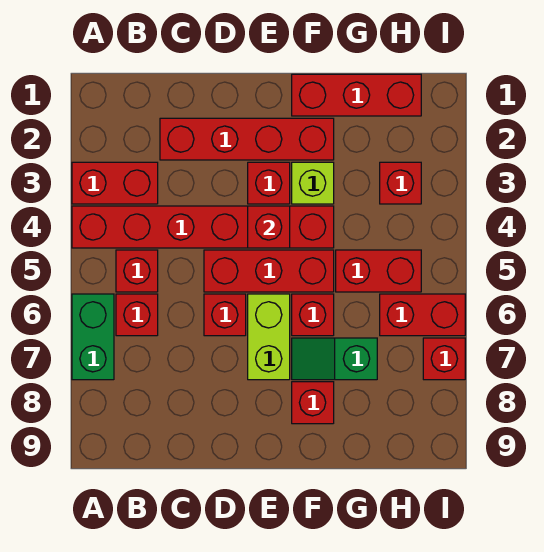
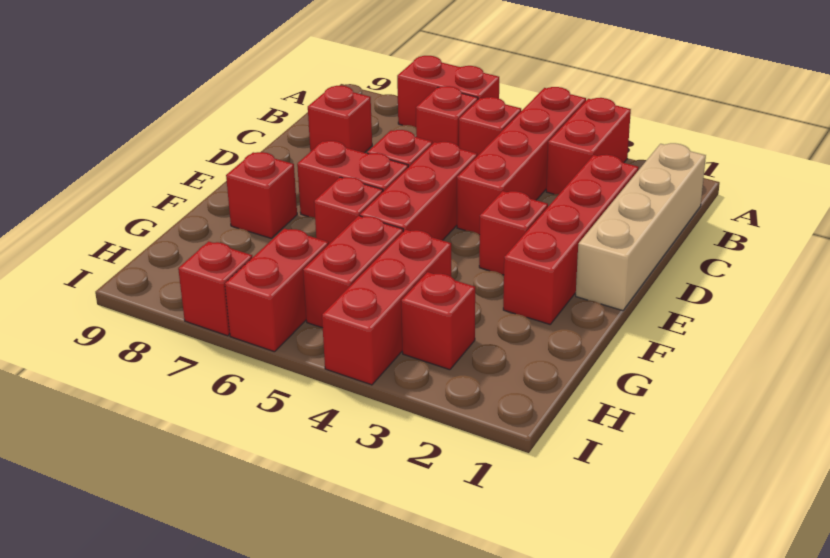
red 1x6 brick [72,206,334,248] -> red 1x4 brick [457,87,586,235]
green 1x2 brick [72,294,114,380] -> red 1x2 brick [397,56,499,127]
none -> tan 1x4 brick [576,143,706,311]
red 1x1 brick [248,206,290,248] -> red 1x1 brick moved to [308,86,372,153]
lime 1x2 brick [248,294,290,380] -> red 1x2 brick [297,141,408,217]
red 1x3 brick [292,74,421,116] -> red 1x3 brick moved to [322,230,451,385]
lime 1x1 brick [292,162,334,204] -> none
green 1x2 slope [292,338,377,380] -> none

